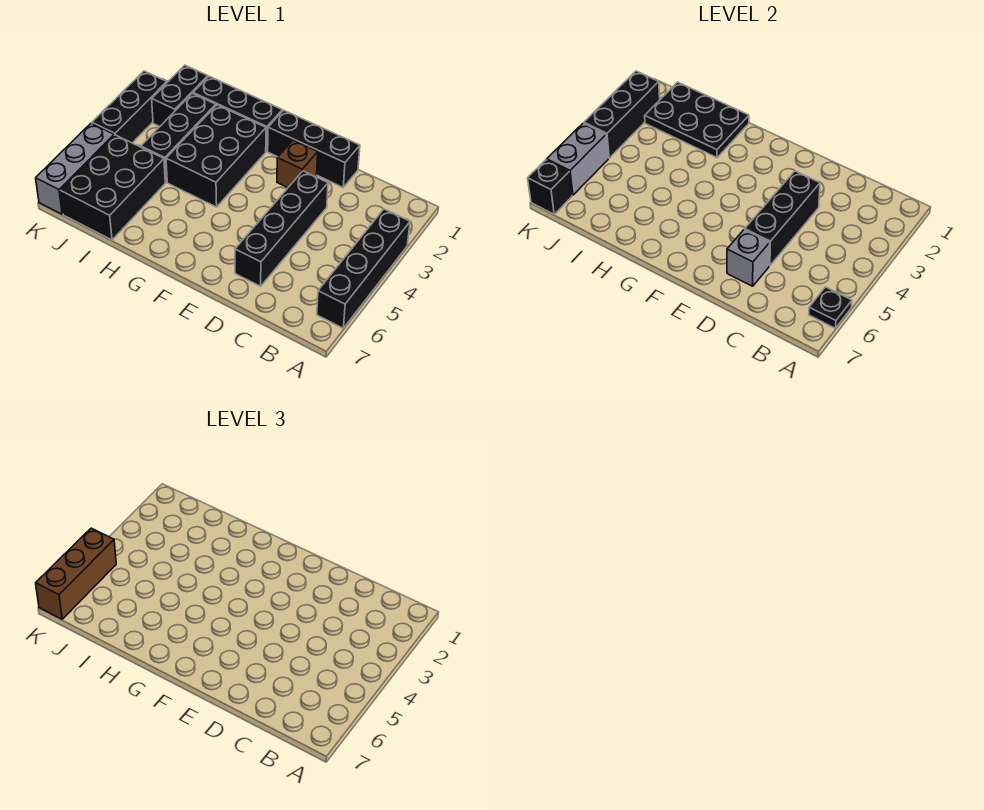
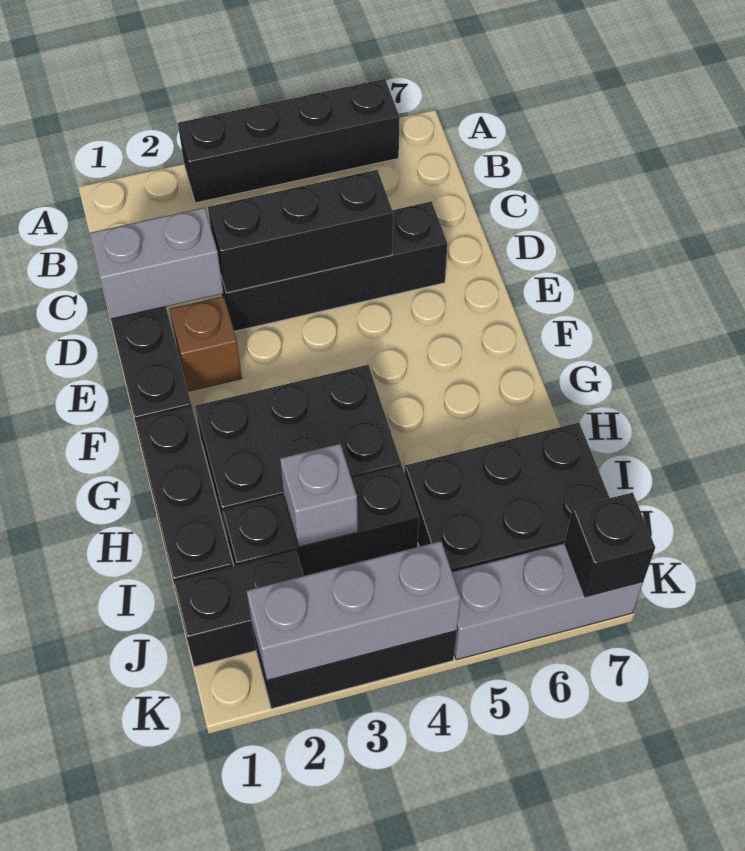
black 1x1 plate [809,287,852,328] -> none
grey 1x1 brick [727,230,770,286] -> grey 1x1 brick moved to [280,444,358,547]
black 2x3 plate [645,82,749,158] -> none
black 1x3 brick [584,71,660,158] -> grey 1x3 brick [247,541,461,680]
grey 1x2 brick [547,123,608,195] -> grey 1x2 brick moved to [90,208,223,319]
brown 1x3 brick [36,528,116,619] -> none

